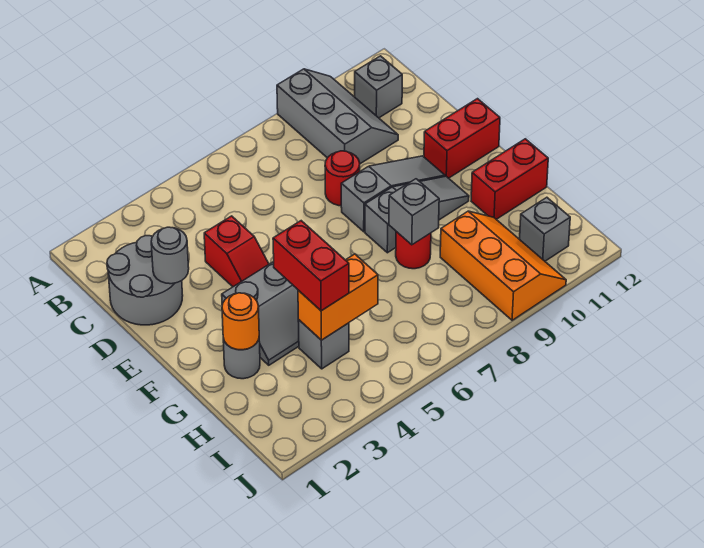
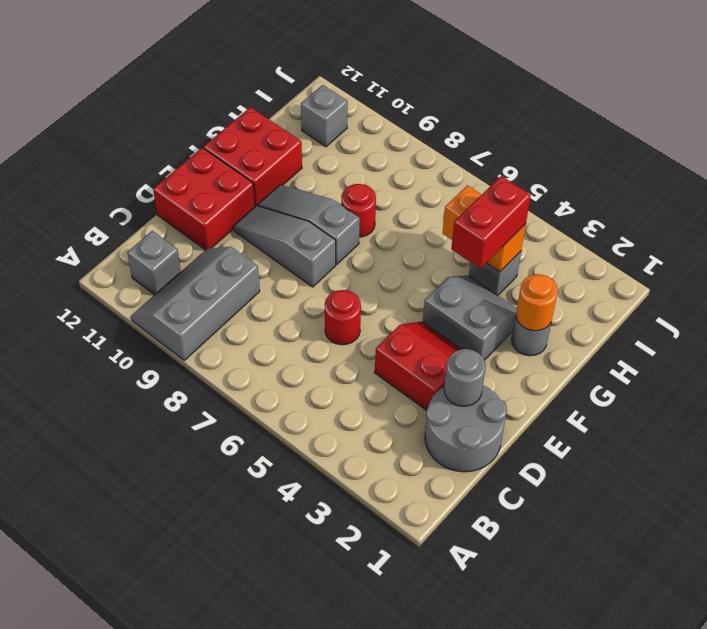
red 1x2 slope [204,216,269,287] -> red 2x2 slope [375,322,461,410]
red 1x1 round brick [325,151,360,206] -> red 1x1 round brick moved to [325,290,361,345]
red 1x2 brick [424,99,500,178] -> red 2x2 brick [153,148,255,250]
grey 1x1 brick [389,179,439,245] -> none
red 1x2 brick [471,139,548,219] -> red 2x2 brick [203,107,302,206]
orange 2x3 slope [440,211,566,320] -> none

